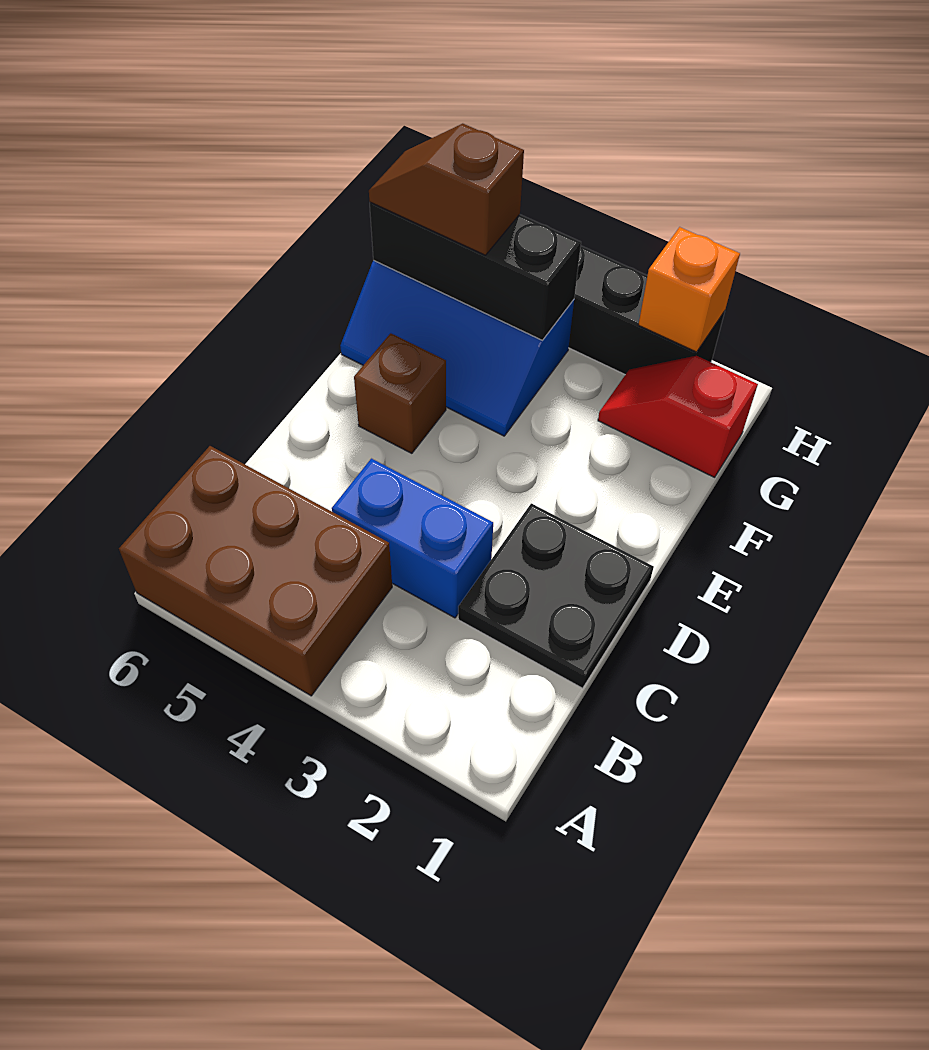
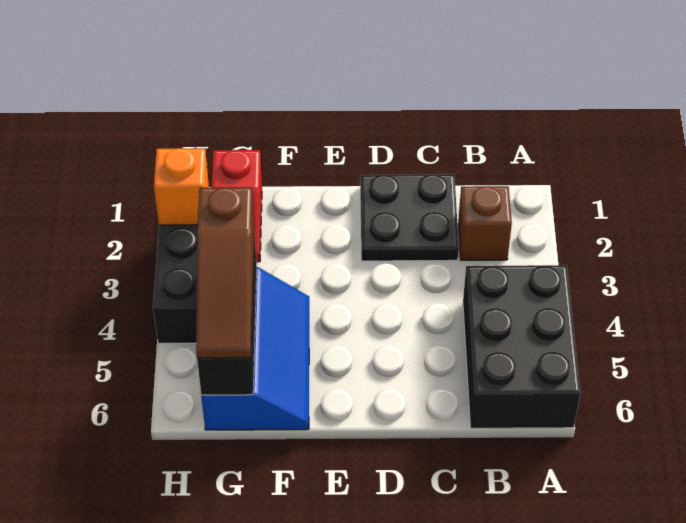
brown 2x3 brick [119,446,392,696] -> black 2x3 brick [463,265,580,428]
blue 1x2 brick [332,459,493,618] -> none
brown 1x1 brick [354,333,446,453] -> brown 1x1 brick moved to [458,186,512,260]
brown 1x2 slope [369,124,524,255] -> brown 1x3 slope [196,187,254,358]

